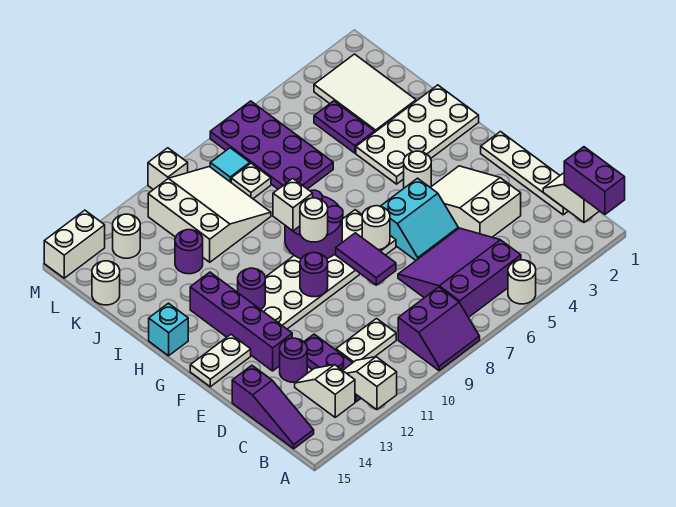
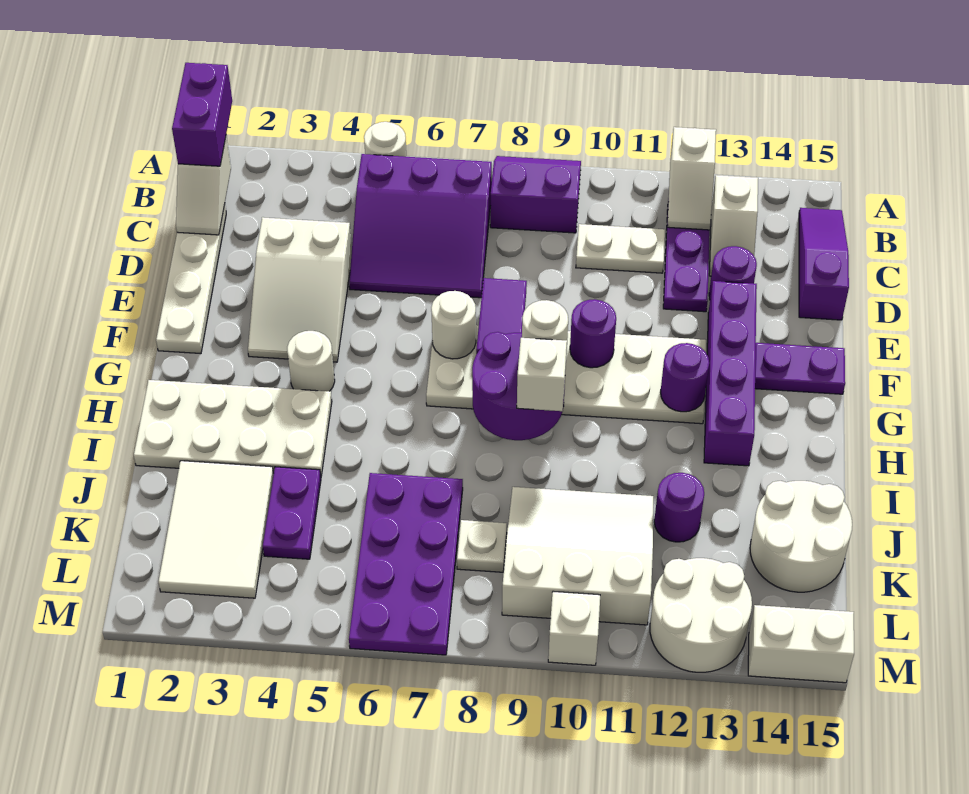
cyan 2x2 slope [380,178,458,260] -> none
white 1x2 plate [190,335,251,387] -> purple 1x2 plate [755,343,845,394]
cyan 1x1 brick [149,303,188,356] -> none
white 3x3 slope [148,167,271,262] -> white 3x3 slope turned to [502,487,653,625]
white 1x1 round brick [92,261,120,305] -> white 2x2 round brick [750,481,852,592]
cyan 1x1 tile [210,148,250,182] -> none
white 1x1 round brick [113,214,140,258] -> white 2x2 round brick [650,558,752,672]

